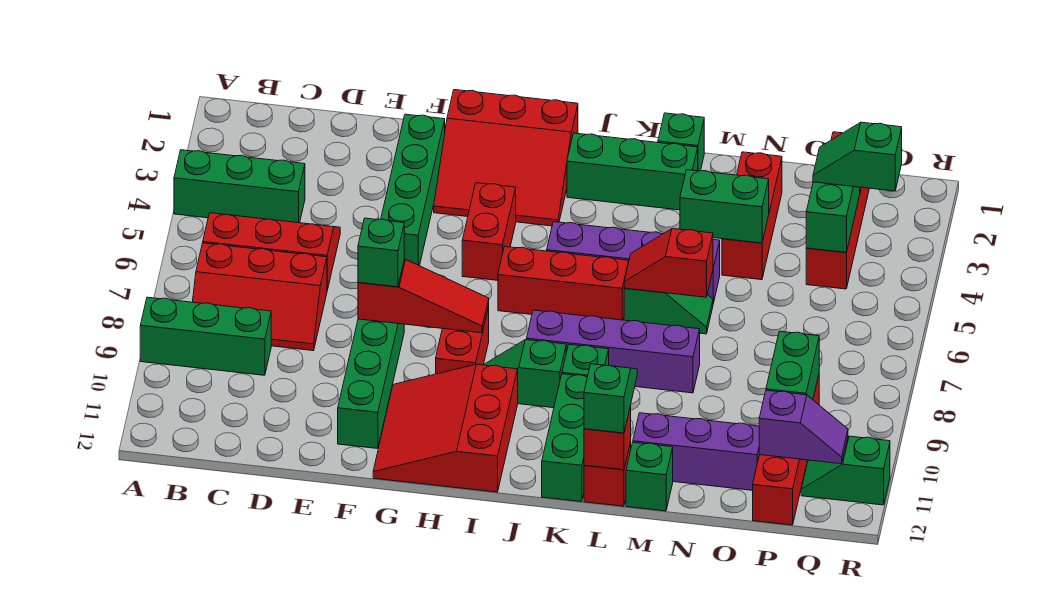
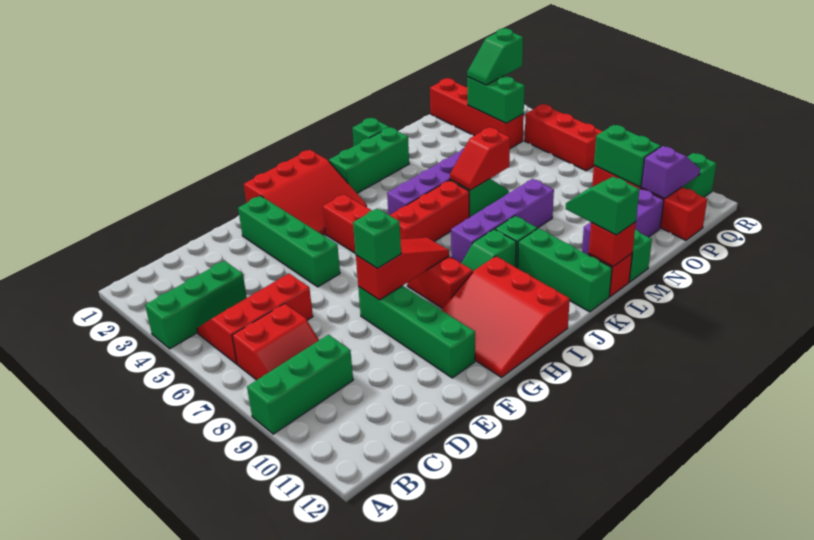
red 2x3 slope [193,243,327,351] -> red 2x2 slope [232,303,319,380]
green 1x2 brick [680,170,769,243] -> none
red 1x3 brick [722,152,782,280] -> red 1x3 brick moved to [525,104,603,171]

